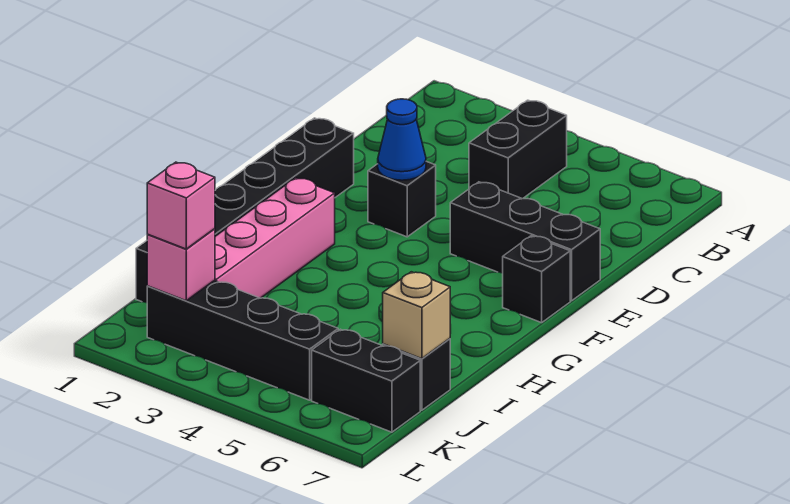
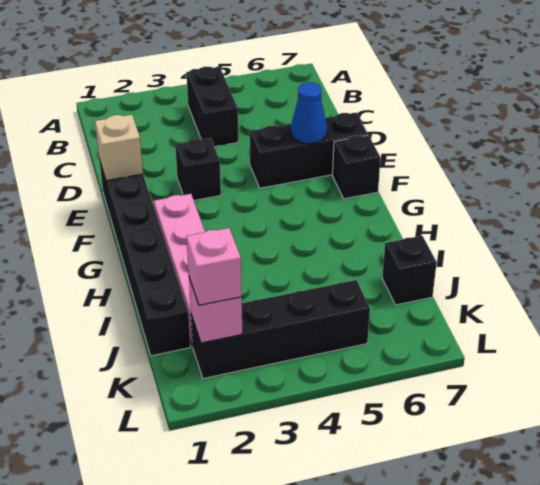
blue 1x1 cone [378,99,426,180] -> blue 1x1 cone moved to [291,82,327,144]
tan 1x1 brick [383,272,450,359] -> tan 1x1 brick moved to [95,115,143,181]
black 1x2 brick [312,329,420,432] -> none

